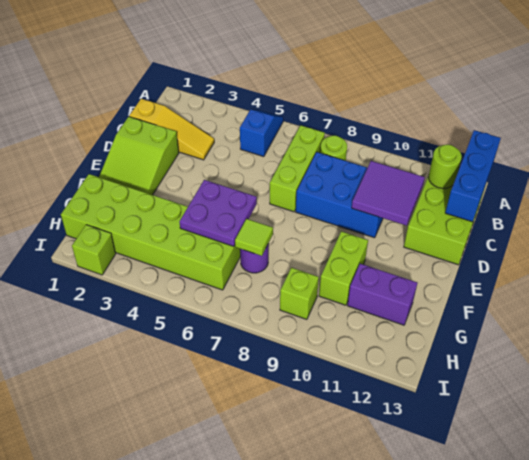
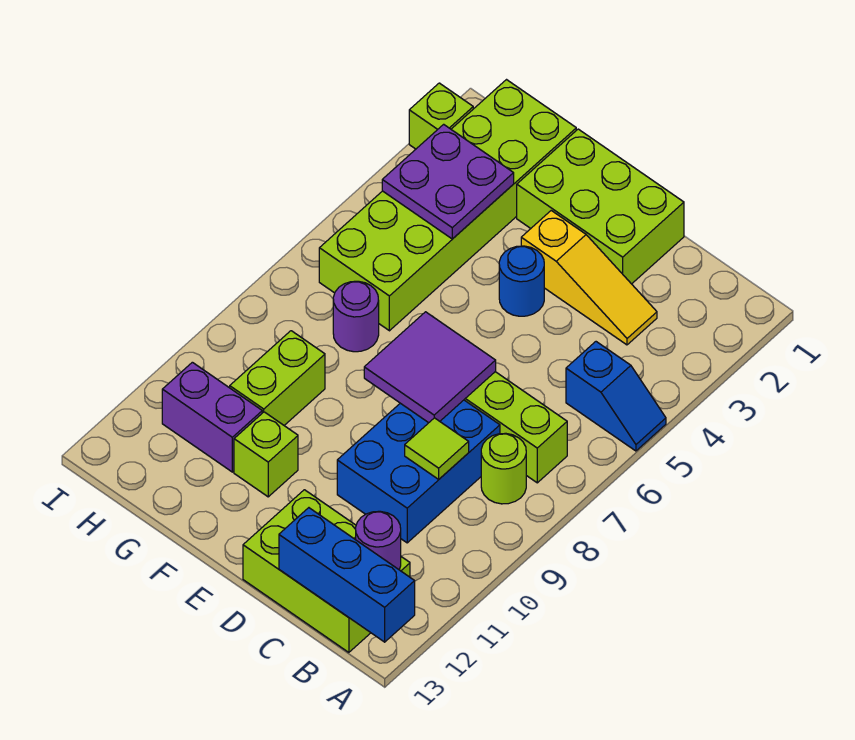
lime 1x1 round brick [428,145,462,188] -> purple 1x1 round brick [356,511,401,569]
yellow 1x3 slope [129,99,214,160] -> yellow 1x3 slope turned to [521,211,657,345]
purple 2x2 tile [352,161,425,226] -> purple 2x2 tile moved to [364,312,496,423]
lime 2x3 slope [99,117,179,195] -> lime 2x3 brick [517,129,684,284]
none -> blue 1x1 round brick [499,246,544,316]
purple 2x2 plate [180,180,257,246] -> purple 2x2 plate moved to [382,124,514,239]
lime 1x2 brick [319,231,368,305] -> lime 1x2 brick turned to [230,331,325,425]
lime 1x1 tile [235,219,273,256] -> lime 1x1 tile moved to [405,418,469,479]
purple 1x2 brick [348,264,417,325] -> purple 1x2 brick turned to [162,362,262,472]
lime 1x1 brick [280,268,319,319] -> lime 1x1 brick moved to [234,412,298,497]

